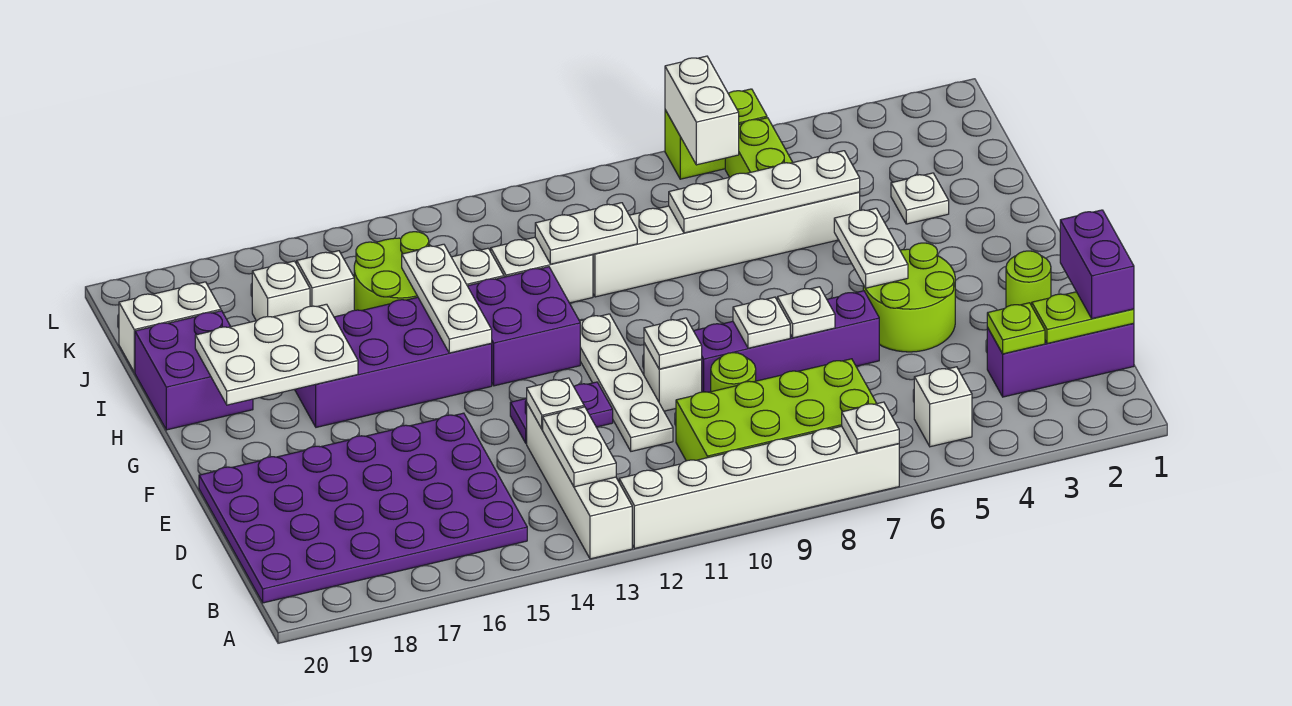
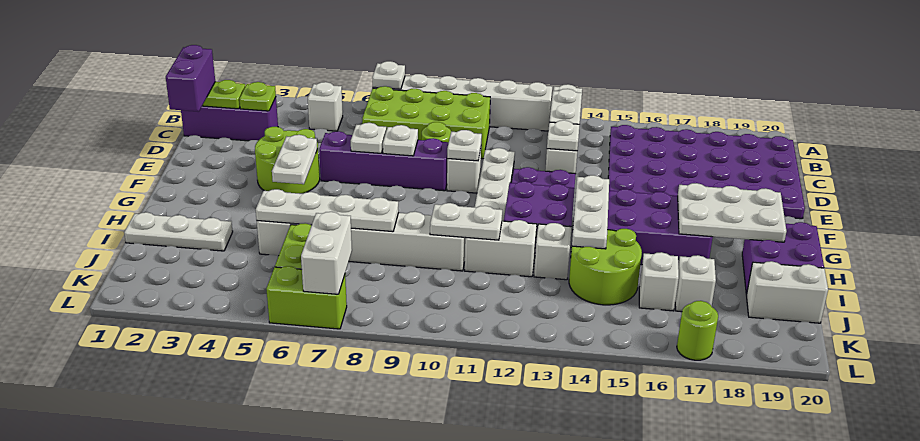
lime 1x1 round brick [1006,251,1051,307] -> lime 1x1 round brick moved to [677,301,718,360]
white 1x1 plate [891,173,949,224] -> white 1x3 plate [124,212,233,251]

